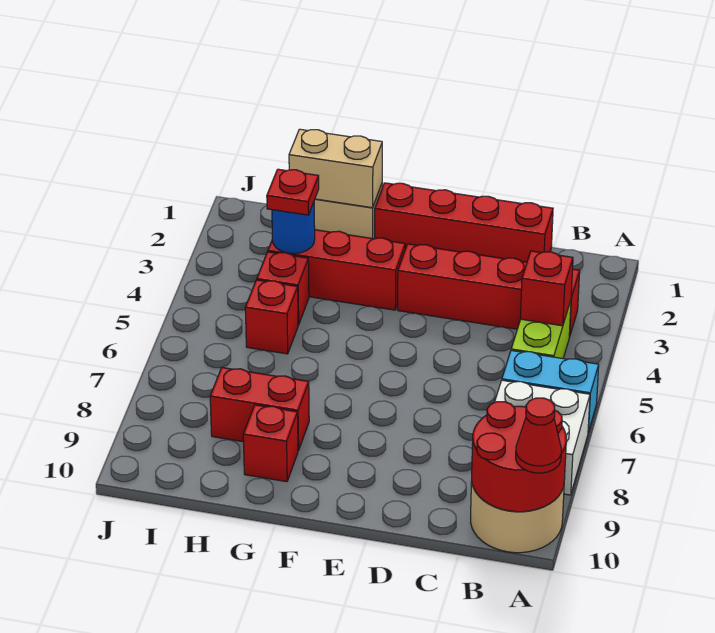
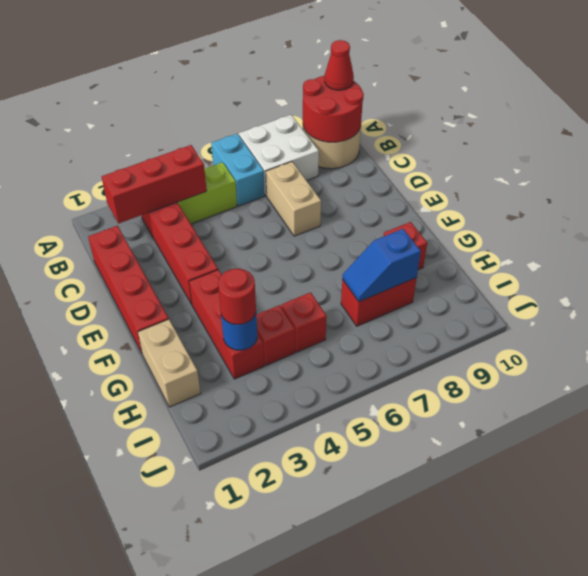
red 1x1 brick [520,251,573,326] -> red 1x3 brick [102,145,207,223]
tan 1x2 brick [289,129,382,208] -> tan 1x2 brick moved to [266,162,321,236]
red 1x2 brick [210,368,309,451] -> red 1x2 brick turned to [341,278,417,326]
red 1x1 plate [267,169,319,215] -> red 1x1 round brick [218,269,256,324]
none -> blue 1x2 slope [342,229,421,302]

